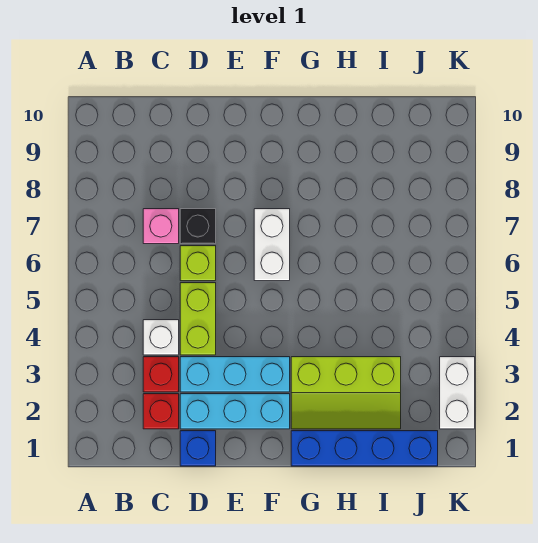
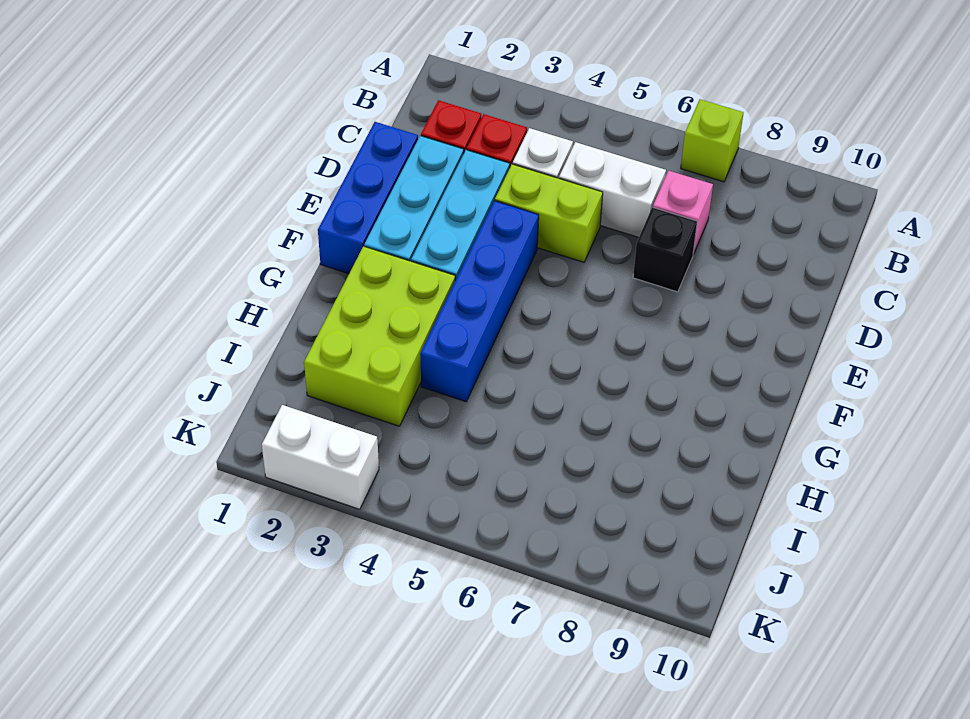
blue 1x1 brick [180,431,216,466] -> blue 1x3 brick [318,122,418,274]
lime 1x1 brick [180,246,216,281] -> lime 1x1 brick moved to [681,99,744,182]
white 1x2 brick [254,209,290,281] -> white 1x2 brick moved to [559,142,666,237]
blue 1x4 brick [291,431,438,466] -> blue 1x4 brick moved to [420,201,539,402]
lime 2x3 slope [291,357,401,429] -> lime 2x3 brick [304,246,455,426]

